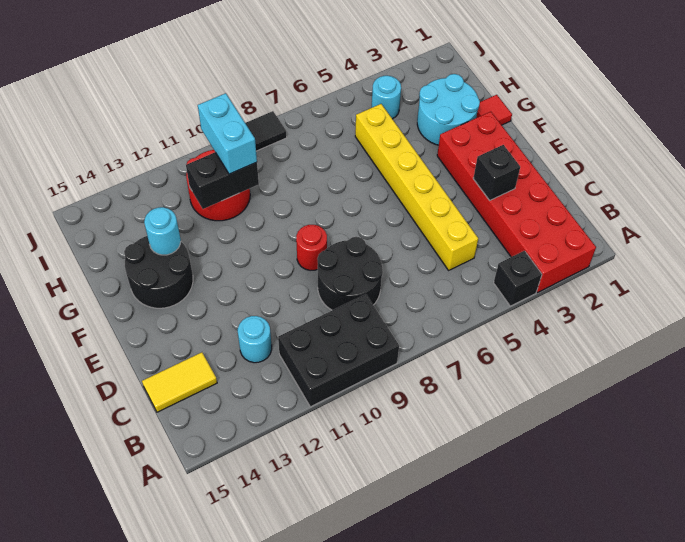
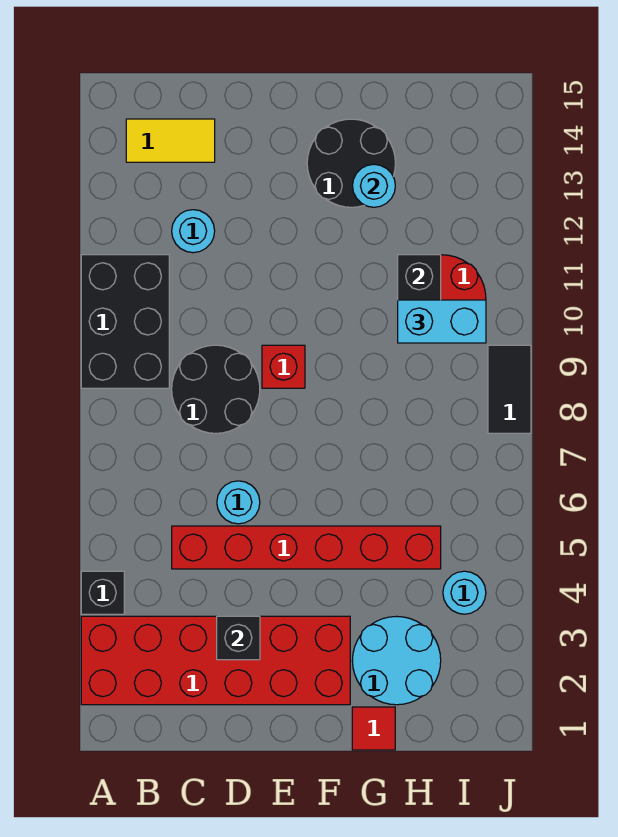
yellow 1x6 brick [355,104,478,270] -> red 1x6 brick [172,526,441,569]
yellow 1x2 tile [142,352,217,412] -> yellow 1x2 tile turned to [126,119,215,162]
none -> cyan 1x1 round brick [217,481,260,524]
red 1x1 round brick [296,225,327,271] -> red 1x1 brick [262,345,305,388]

